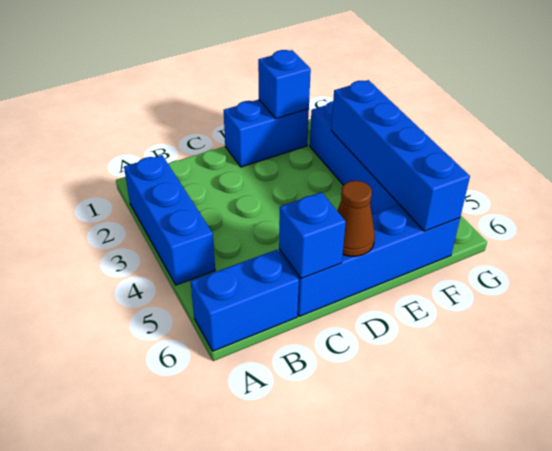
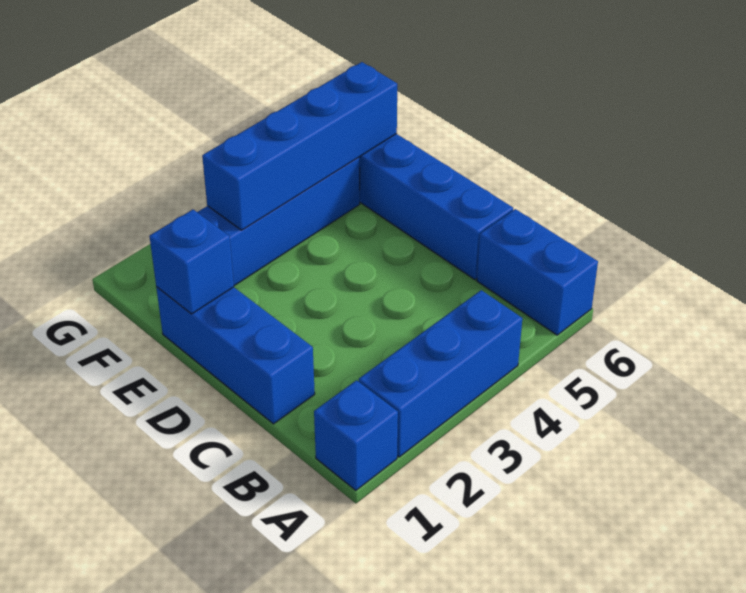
blue 1x1 brick [279,192,346,278] -> blue 1x1 brick moved to [314,380,398,490]
blue 1x2 brick [224,100,309,167] -> blue 1x3 brick [156,287,315,424]
brown 1x1 cone [337,181,375,256] -> none

